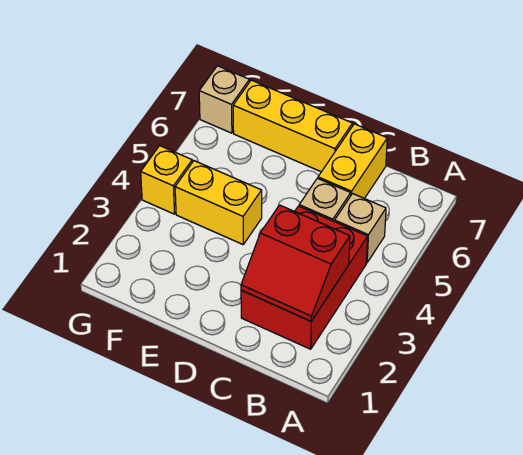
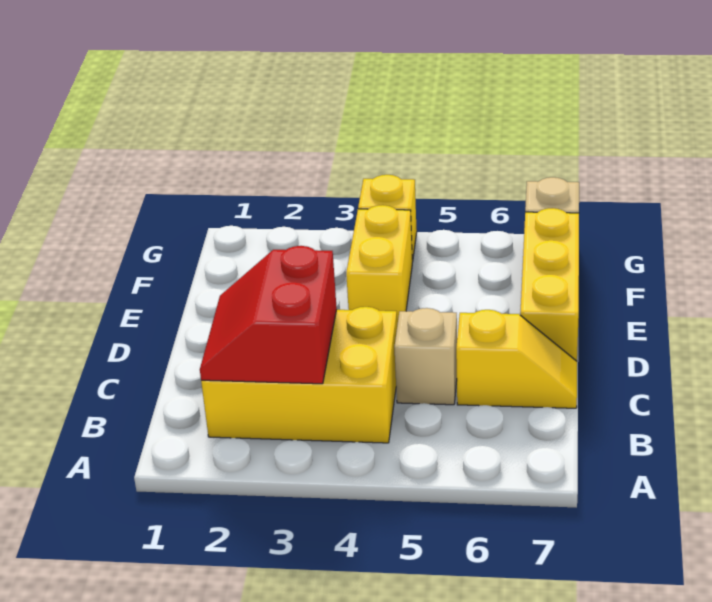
red 2x3 brick [241,206,368,349] -> yellow 2x3 brick [201,307,397,443]
tan 1x1 brick [335,194,386,263] -> none
yellow 1x2 brick [318,124,387,198] -> yellow 1x2 slope [456,310,577,408]

